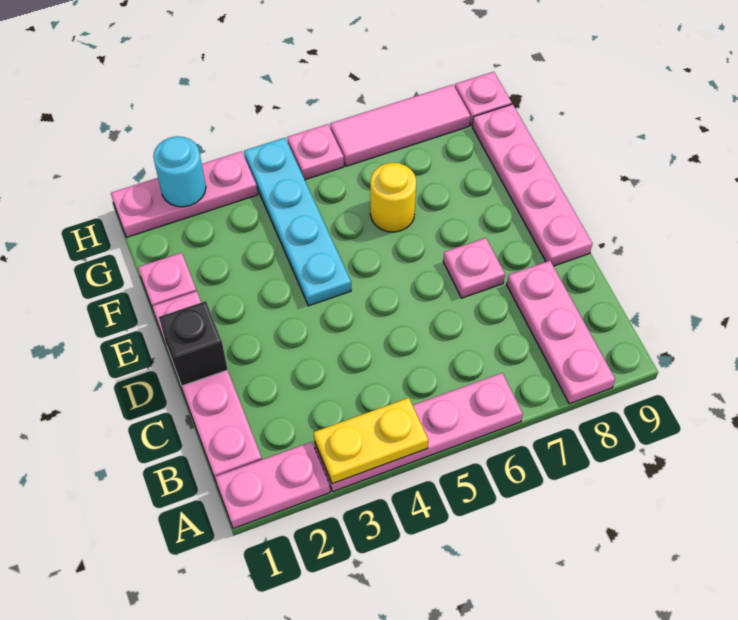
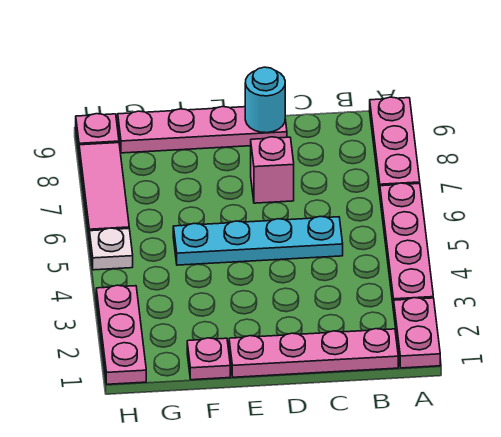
yellow 1x2 plate [313,398,428,484] -> none
pink 1x3 plate [507,261,615,404] -> pink 1x3 plate turned to [370,97,420,193]
black 1x1 brick [159,301,228,386] -> none
pink 1x1 plate [443,238,505,298] -> pink 1x1 brick [251,137,294,203]
cyan 1x4 plate [244,138,351,306] -> cyan 1x4 plate moved to [173,216,343,265]
yellow 1x1 round brick [370,163,416,232] -> none
cyan 1x1 round brick [153,136,206,207] -> cyan 1x1 round brick moved to [245,67,285,133]
pink 1x1 plate [287,124,344,180] -> white 1x1 plate [90,228,133,270]

